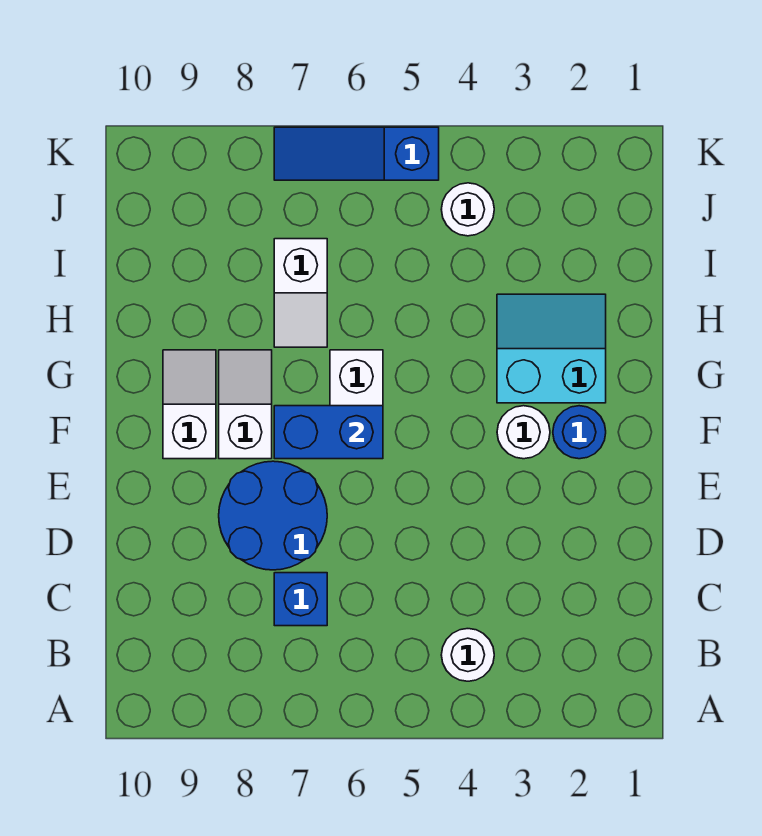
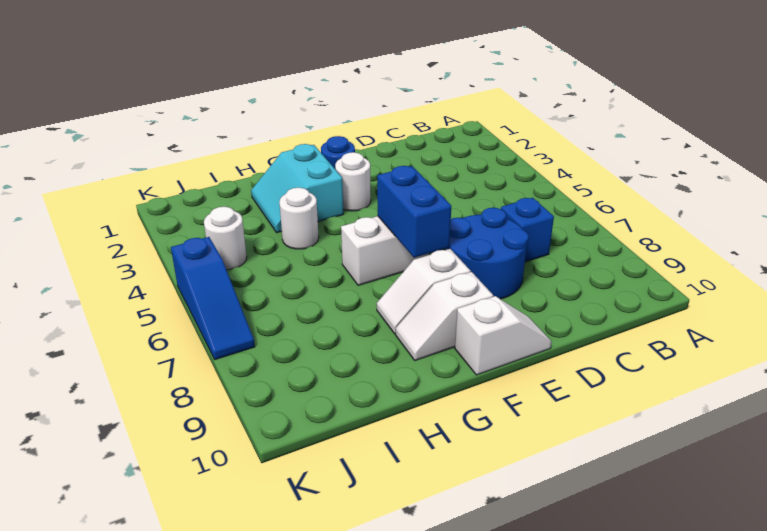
white 1x1 round brick [441,629,494,681] -> white 1x1 round brick moved to [279,188,319,249]
white 1x2 slope [274,239,327,347] -> white 1x2 slope moved to [455,296,552,375]

